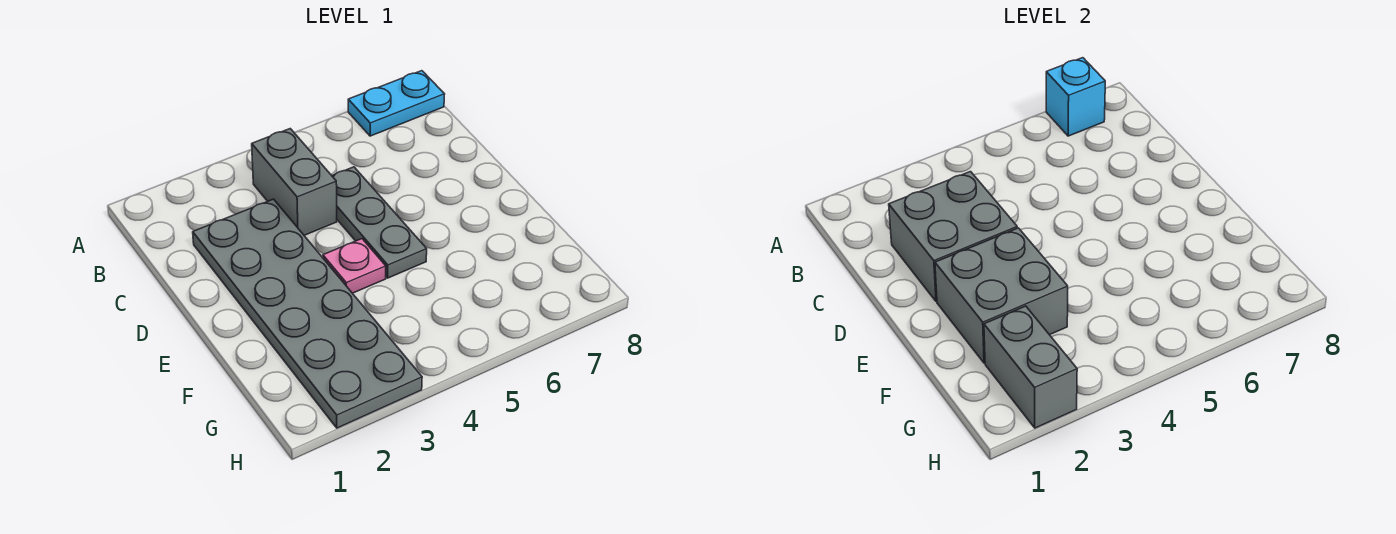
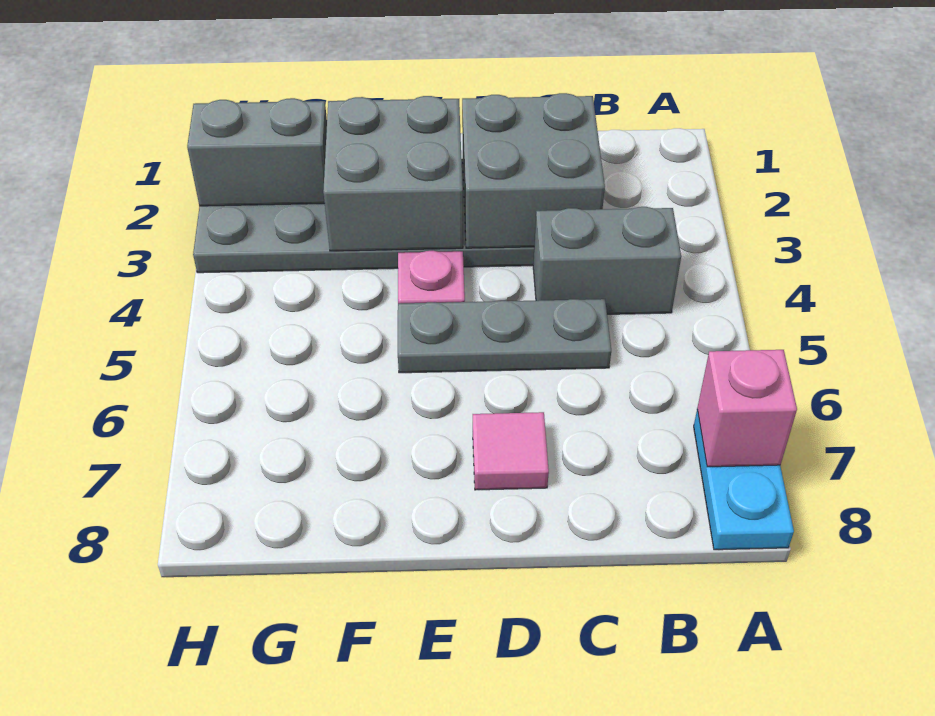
cyan 1x1 brick [1046,58,1105,136] -> pink 1x1 brick [697,350,797,467]
none -> pink 1x1 tile [473,412,549,490]

